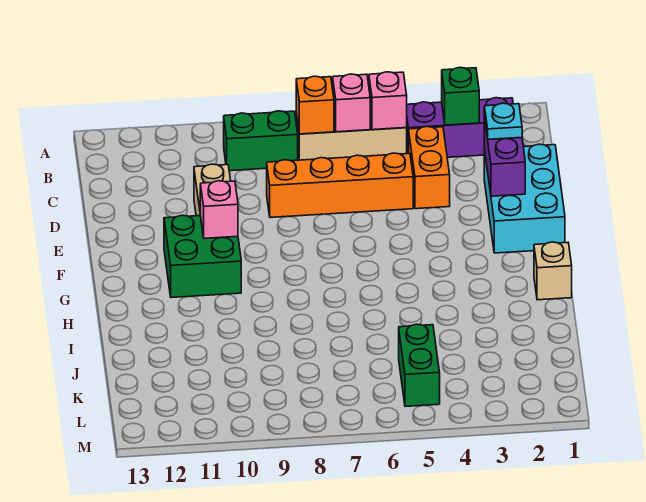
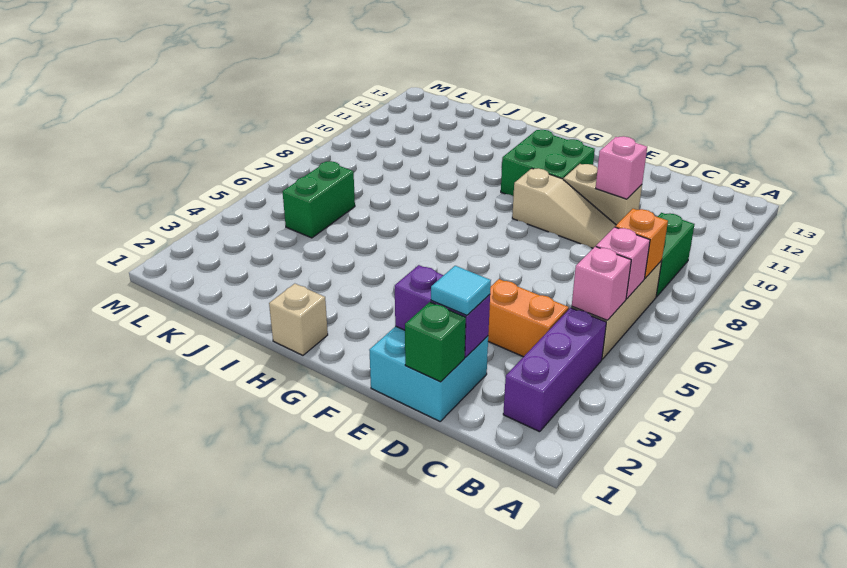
green 1x1 brick [442,67,479,125] -> green 1x1 brick moved to [405,302,466,382]
cyan 2x3 brick [484,144,565,253] -> cyan 2x2 brick [369,326,488,421]
cyan 1x1 plate [484,103,522,139] -> cyan 1x1 tile [431,266,491,316]
orange 1x4 brick [267,153,413,218] -> none
none -> tan 1x3 slope [512,168,616,248]
pink 1x1 brick [200,181,238,238] -> pink 1x1 brick moved to [596,136,647,199]
green 1x2 brick [399,324,440,407] -> green 1x2 brick turned to [283,161,355,238]

